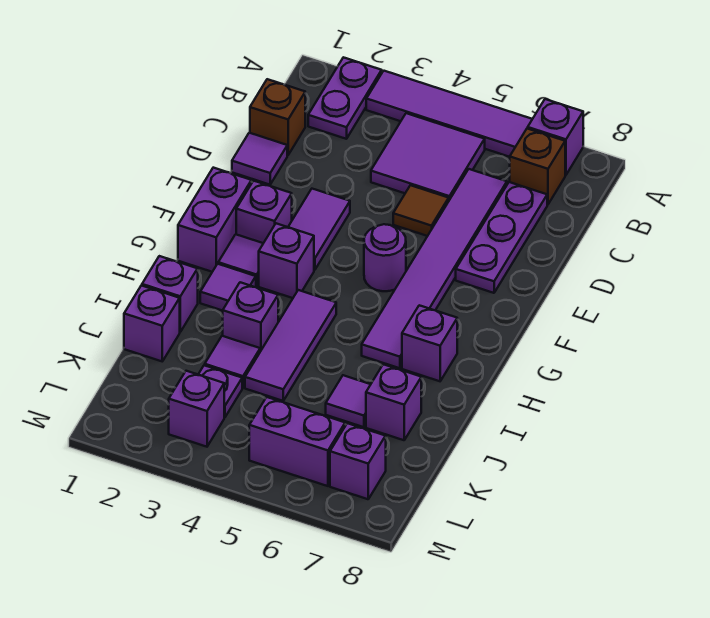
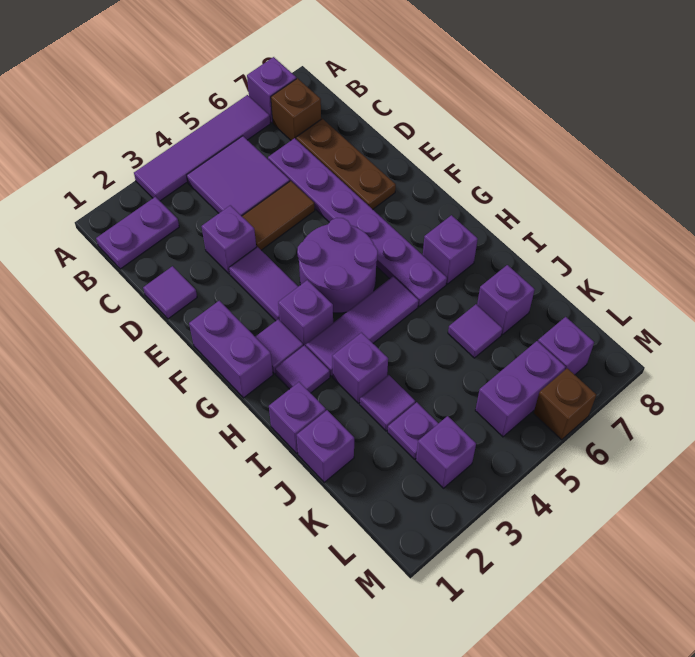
purple 1x2 plate [308,57,382,139] -> purple 1x2 plate turned to [96,197,179,269]
brown 1x1 brick [250,79,305,155] -> brown 1x1 brick moved to [533,368,596,440]
purple 1x6 tile [362,169,507,368] -> purple 1x6 plate [268,138,447,306]
purple 1x3 plate [456,182,547,293] -> brown 1x3 plate [296,119,396,209]
brown 1x1 tile [393,185,449,236] -> brown 1x2 tile [242,181,315,250]
purple 1x1 brick [236,181,292,243] -> purple 1x1 brick moved to [201,205,256,274]
purple 1x1 round brick [364,224,406,291] -> purple 2x2 round brick [297,218,378,313]
purple 1x3 tile [245,290,336,401] -> purple 1x3 tile turned to [306,277,419,376]

